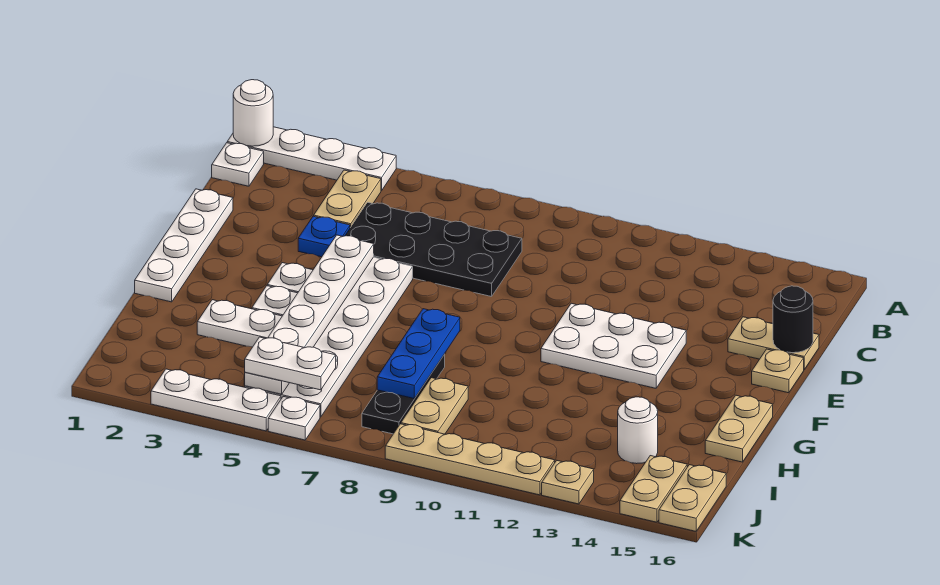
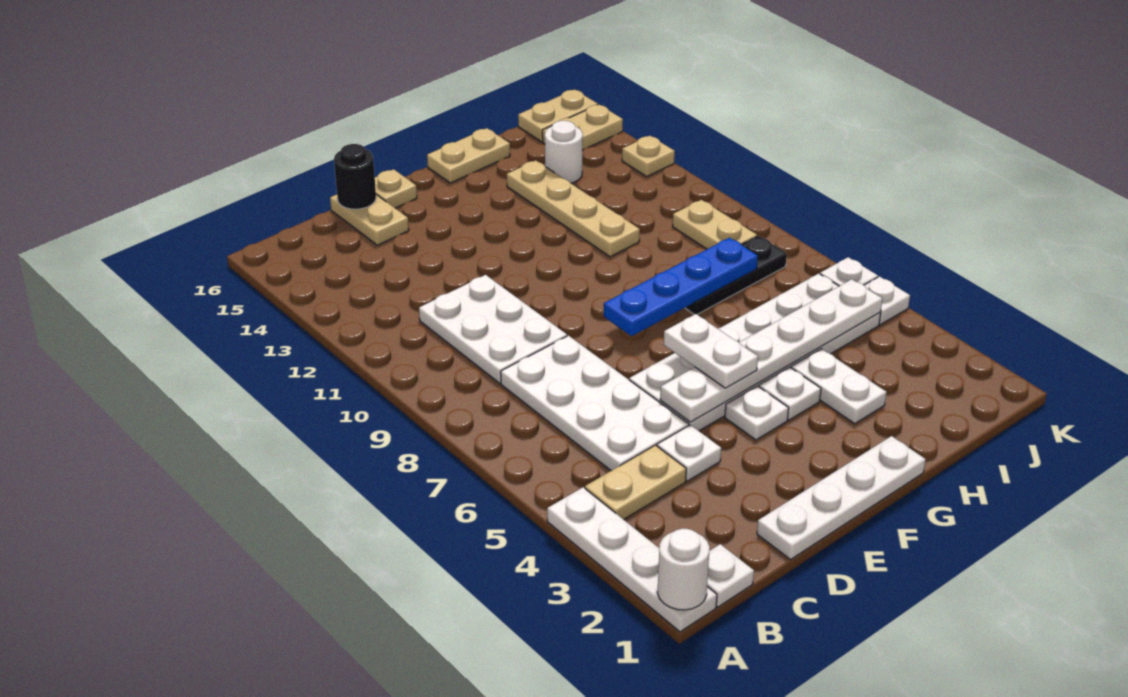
black 2x4 plate [345,202,522,297] -> white 2x4 plate [501,336,689,471]
blue 1x1 plate [298,216,350,257] -> white 1x1 plate [657,425,721,481]
white 2x3 plate [541,303,686,388] -> white 2x3 plate moved to [419,275,567,383]
blue 1x3 plate [377,309,460,399] -> blue 1x4 plate [604,238,758,336]
tan 1x2 plate [401,378,468,434] -> tan 1x2 plate turned to [673,200,757,249]
white 1x2 plate [245,337,336,390] -> white 1x2 plate moved to [664,314,758,388]
white 1x3 plate [151,369,281,431] -> white 1x1 plate [864,277,910,325]
tan 1x4 plate [385,424,555,495] -> tan 1x4 plate moved to [507,161,640,257]

